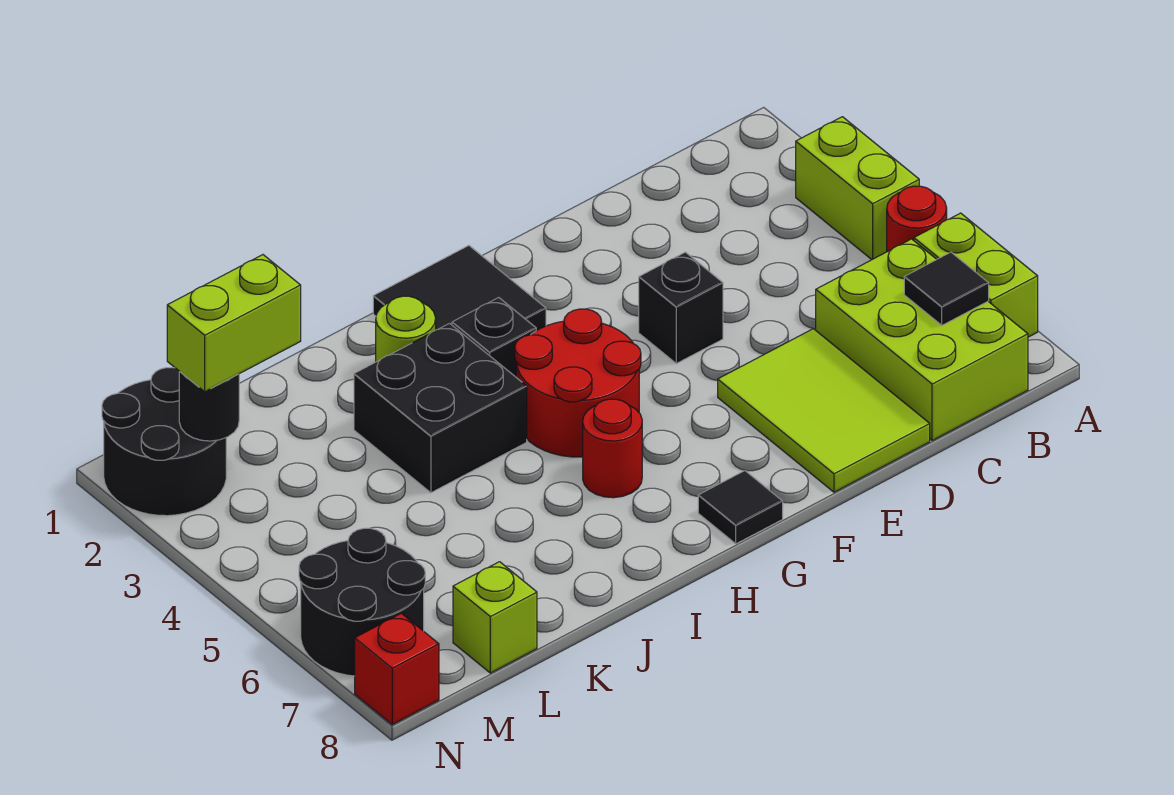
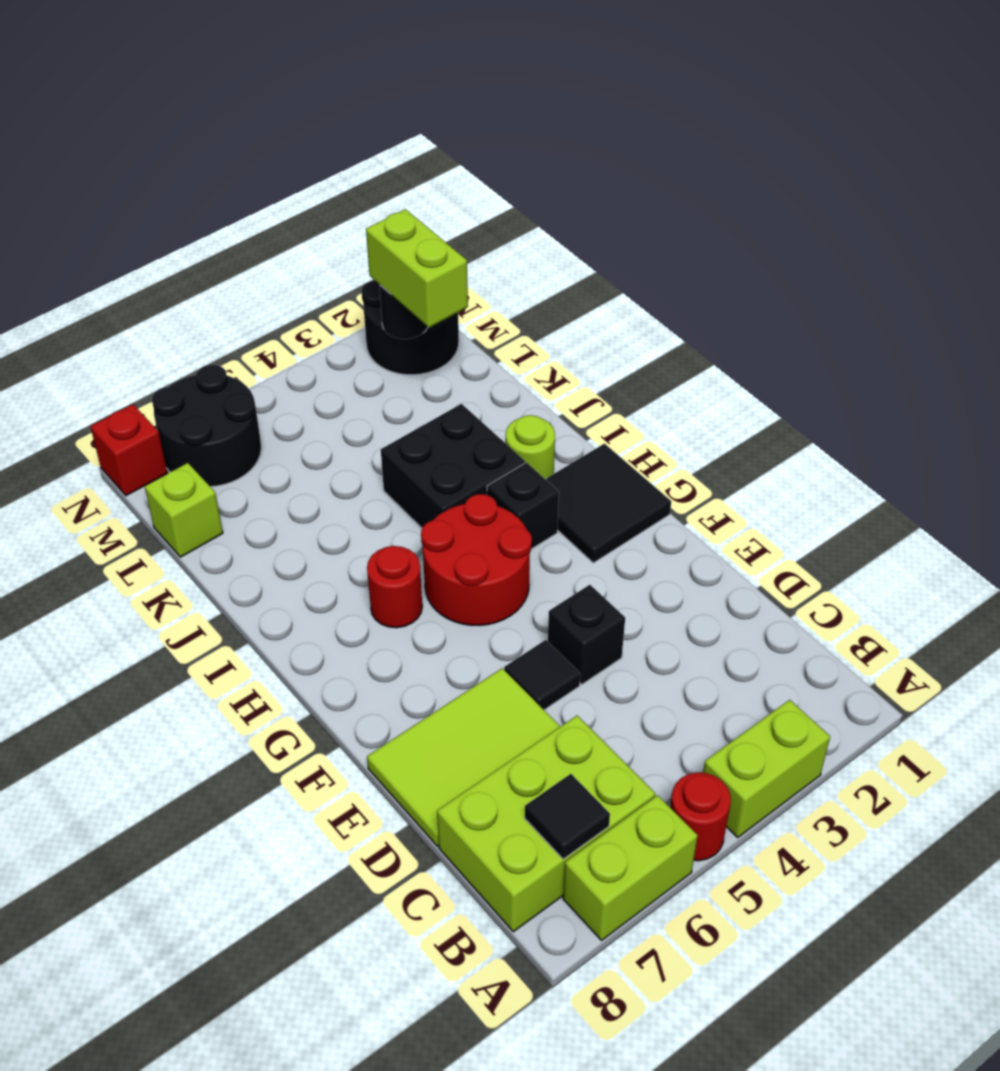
black 1x1 tile [698,471,783,544] -> black 1x1 tile moved to [504,640,580,710]

